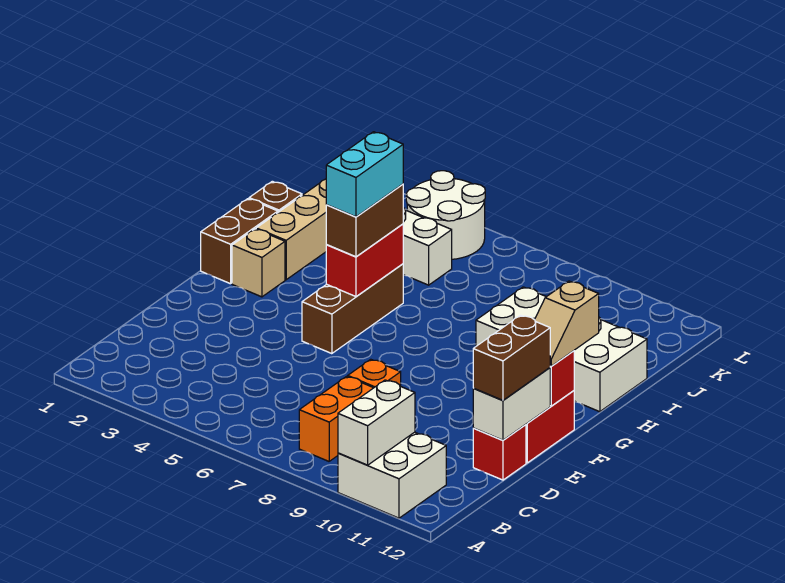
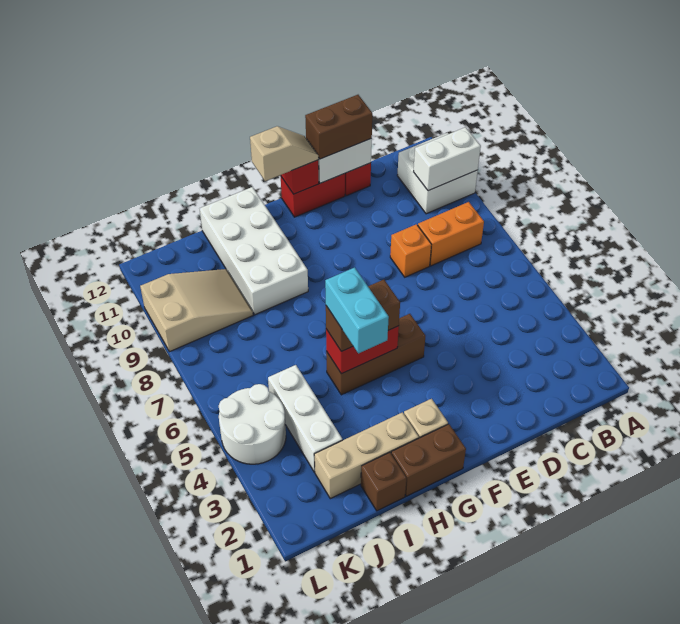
cyan 1x2 brick [326,132,403,217] -> cyan 1x2 brick turned to [325,267,389,353]
none -> tan 2x3 slope [140,269,253,352]

